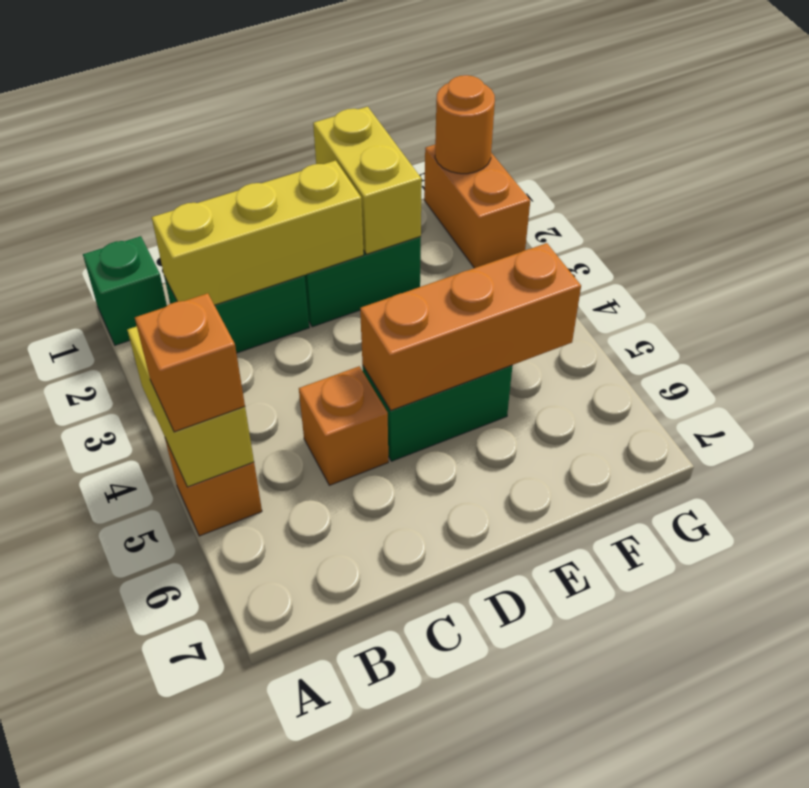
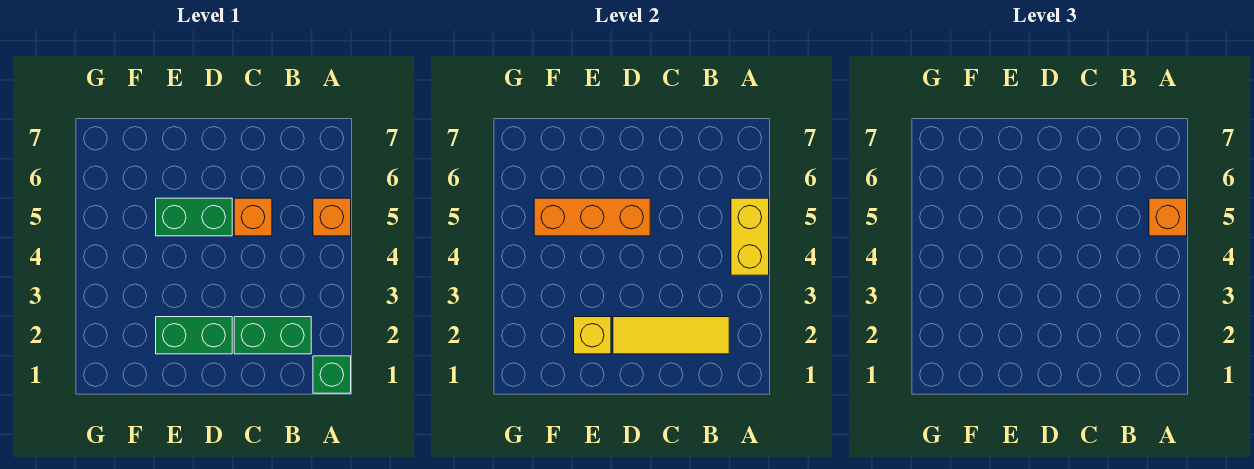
yellow 1x3 brick [152,160,364,305] -> yellow 1x3 tile [613,317,729,354]
yellow 1x2 brick [313,107,422,254] -> yellow 1x1 brick [574,317,611,354]
orange 1x2 brick [424,145,530,268] -> none
orange 1x1 round brick [435,75,495,174] -> none

